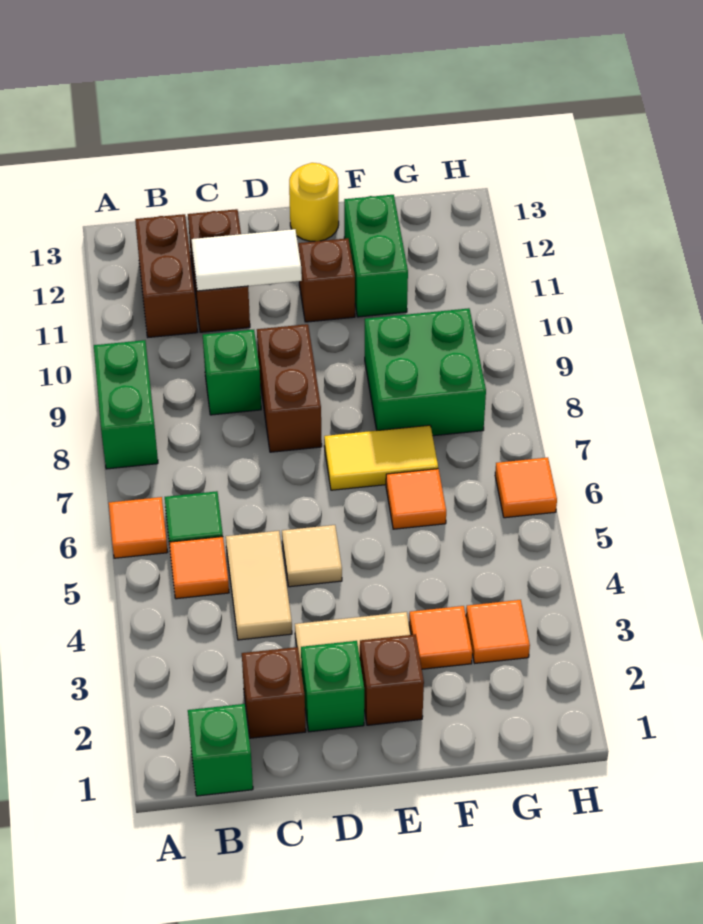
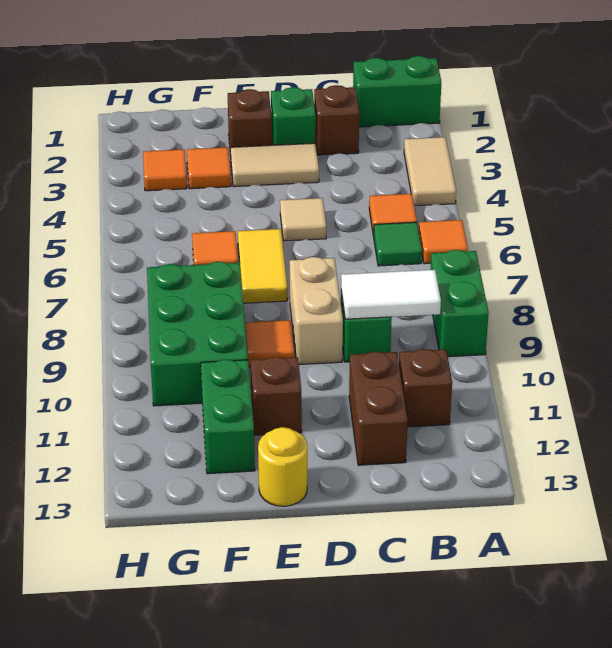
green 1x1 brick [188,704,253,796] -> green 1x2 brick [353,56,441,127]
brown 1x2 brick [135,214,197,337] -> brown 1x1 brick [399,349,452,427]
tan 1x2 tile [226,531,292,640] -> tan 1x2 tile moved to [404,137,456,206]
white 1x2 tile [192,229,302,291] -> white 1x2 tile moved to [341,270,441,319]
brown 1x2 brick [257,324,322,452] -> tan 1x2 brick [290,257,343,365]
yellow 1x2 tile [324,425,438,490] -> yellow 1x2 tile turned to [238,229,287,303]
green 2x2 brick [365,308,486,436] -> green 2x3 brick [147,262,248,406]
orange 1x1 tile [495,458,557,518] -> orange 1x1 tile moved to [246,320,294,367]

